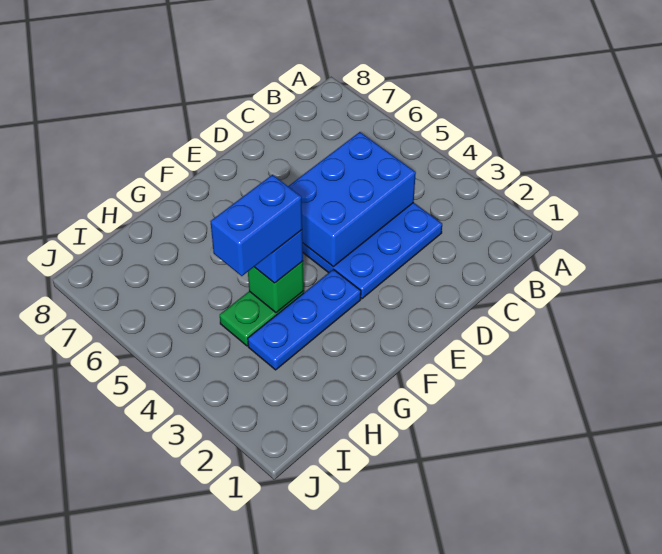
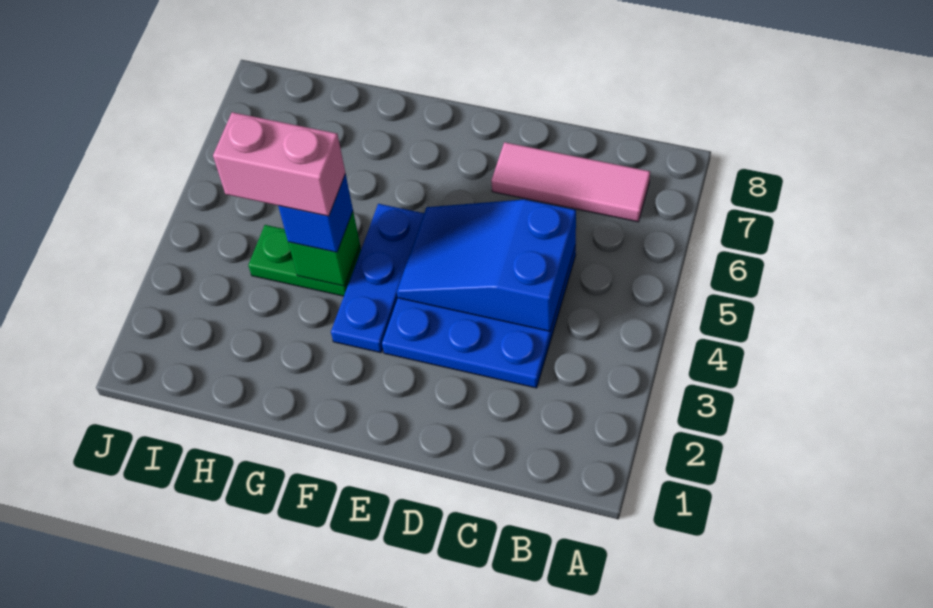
none -> pink 1x3 tile [491,142,650,222]
blue 2x3 brick [288,132,416,266] -> blue 2x3 slope [397,199,576,331]
blue 1x3 plate [248,269,361,370] -> blue 1x3 plate turned to [331,204,424,353]
blue 1x2 brick [210,175,302,276] -> pink 1x2 brick [213,112,345,216]

